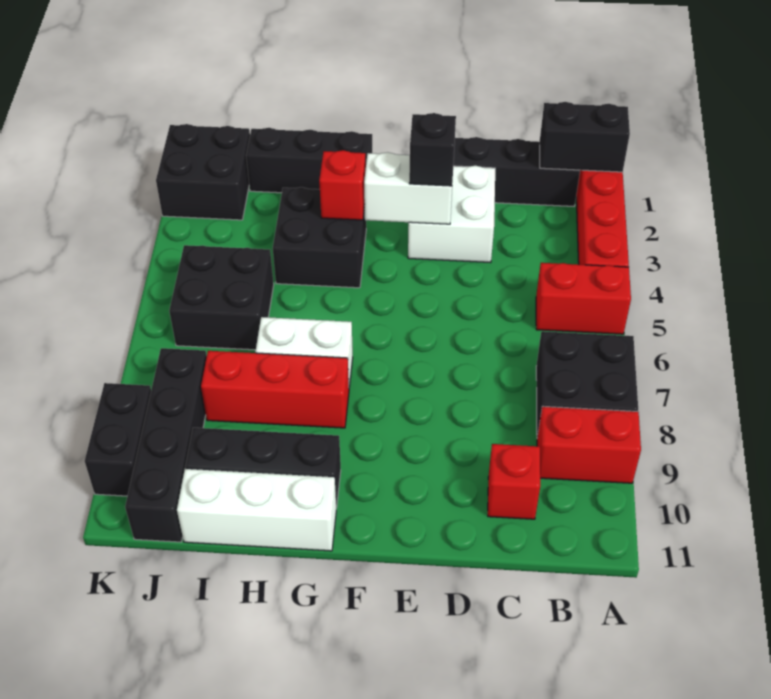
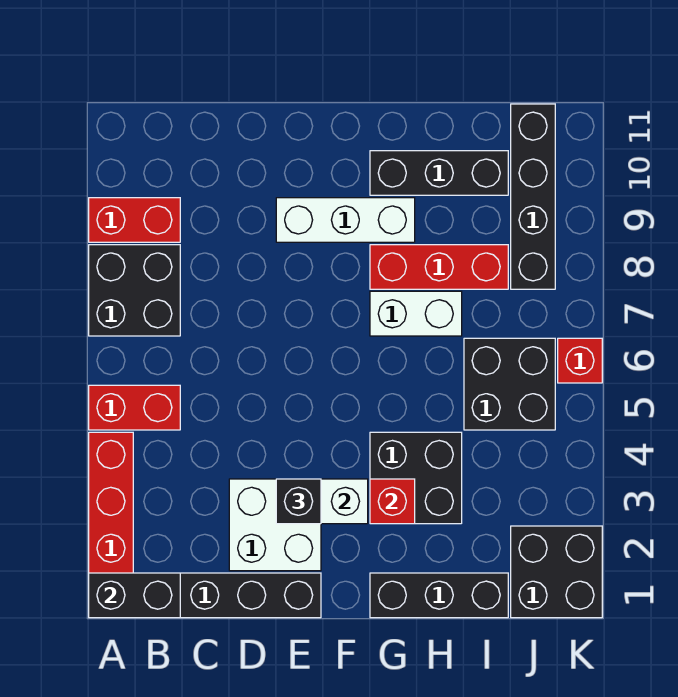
red 1x1 brick [488,444,540,519] -> red 1x1 brick moved to [558,338,602,383]
white 1x3 brick [177,469,336,551] -> white 1x3 brick moved to [276,198,415,242]
black 1x2 brick [85,383,151,496] -> none

